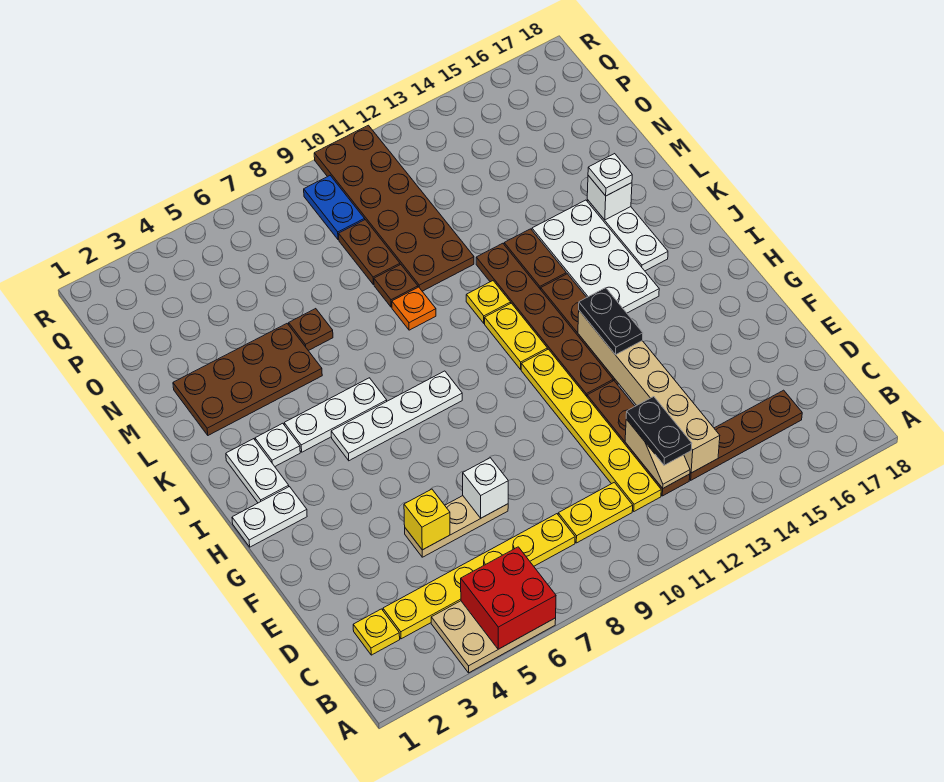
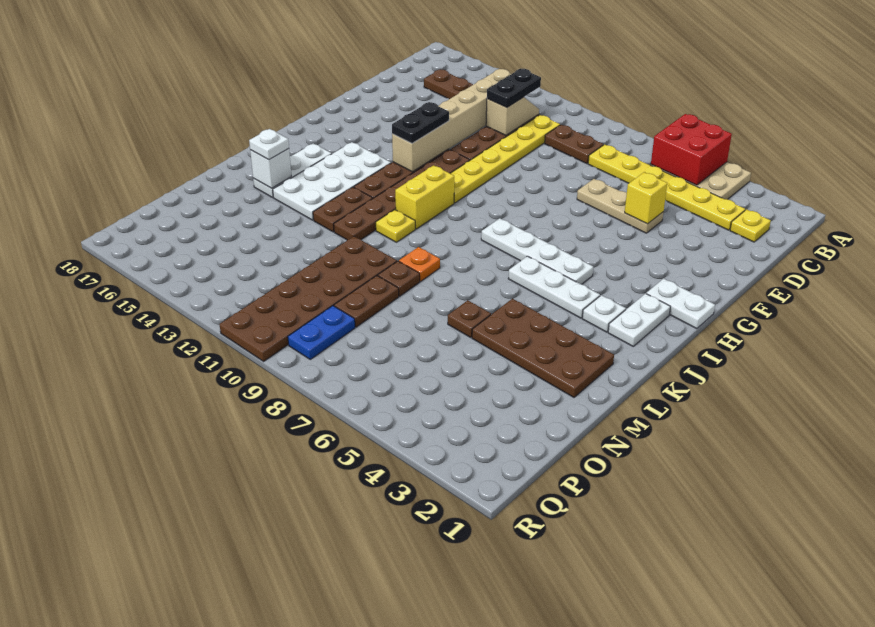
yellow 1x2 plate [558,482,633,543] -> brown 1x2 plate [545,125,603,164]
white 1x1 brick [463,458,508,518] -> none
yellow 1x2 plate [485,303,547,369] -> yellow 1x2 brick [395,165,454,229]

